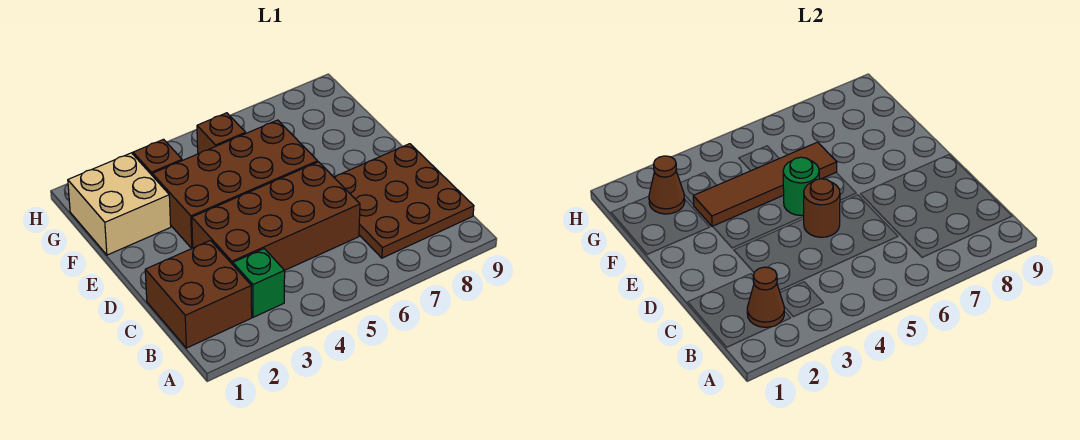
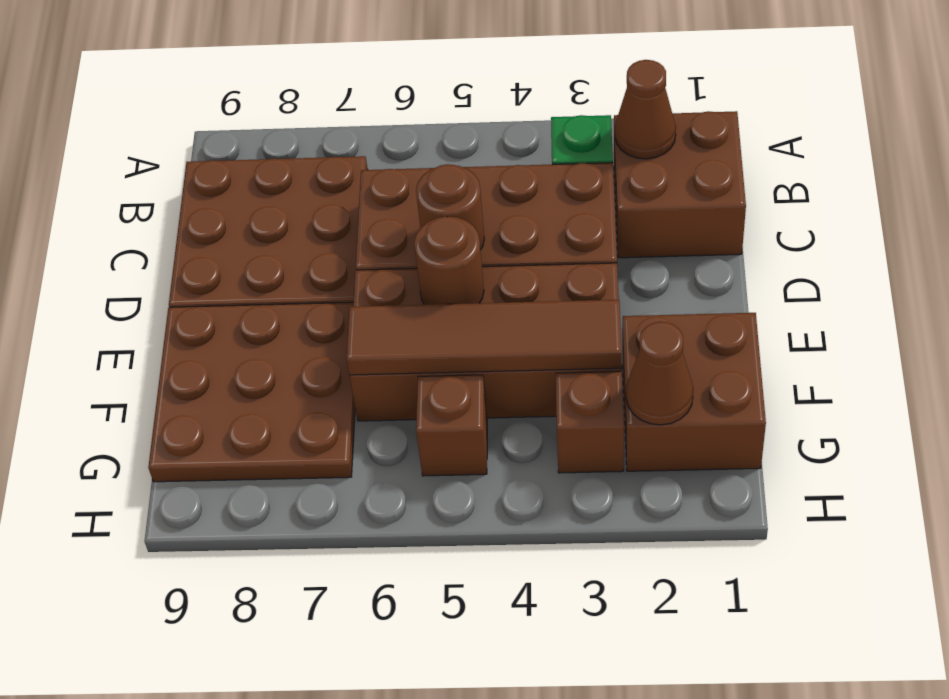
green 1x1 round brick [783,157,819,215] -> brown 1x1 round brick [414,216,484,305]
none -> brown 3x3 plate [148,302,355,482]
tan 2x2 brick [68,153,171,255] -> brown 2x2 brick [622,313,766,471]

